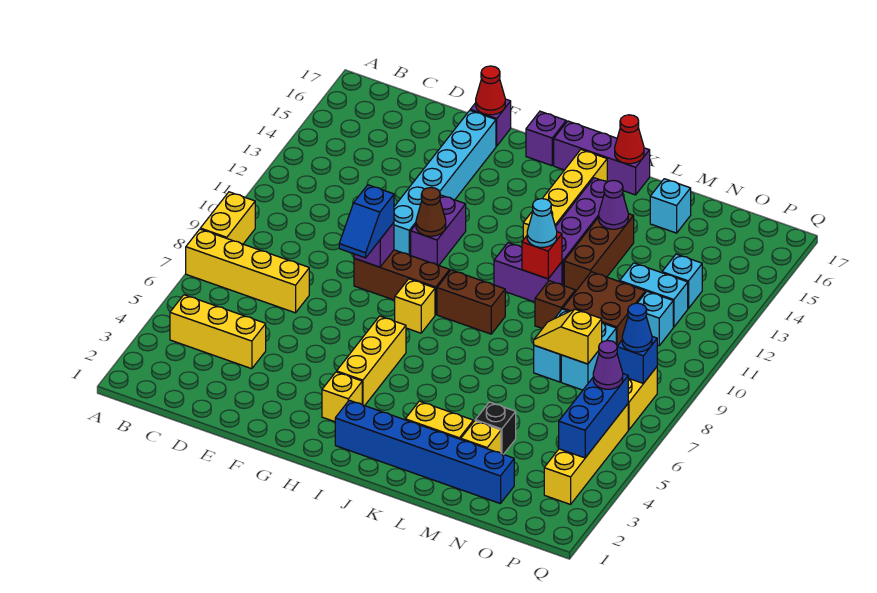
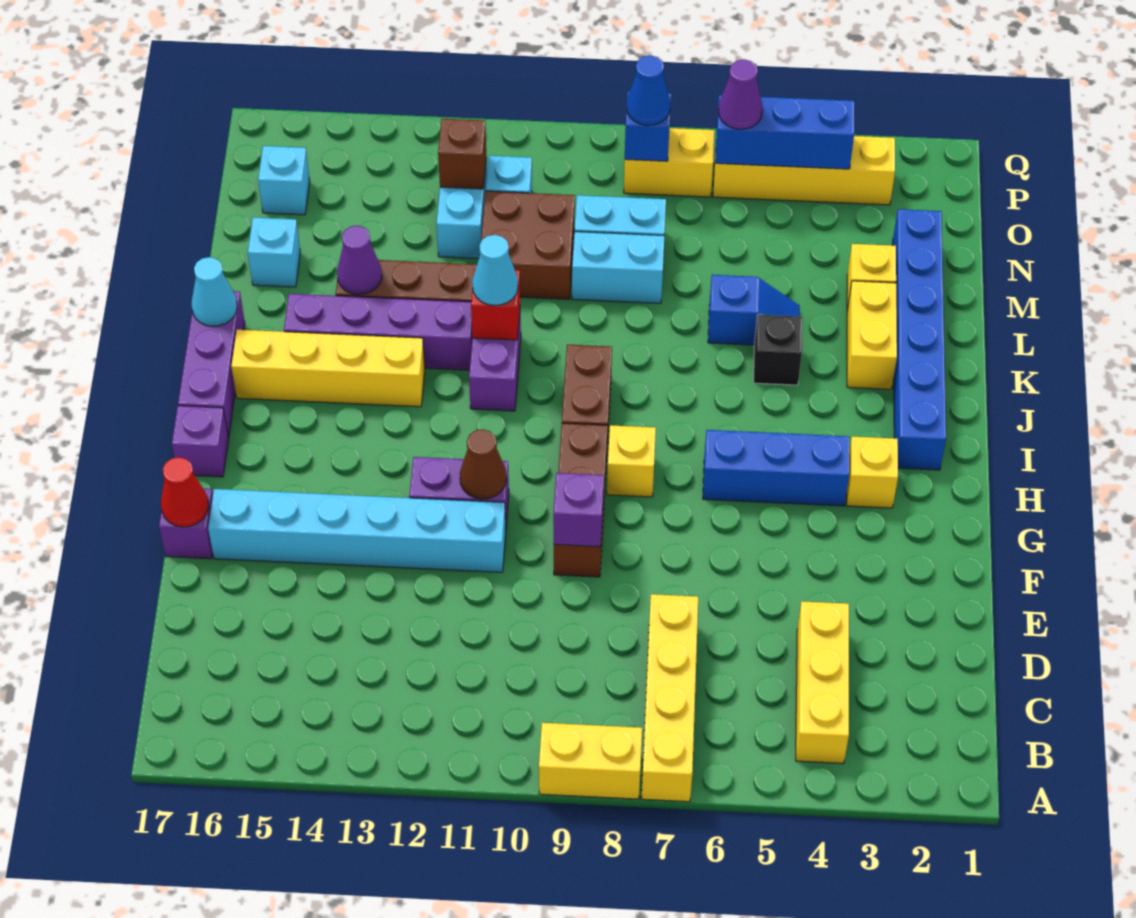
blue 1x2 slope [339,185,394,258] -> blue 1x2 slope moved to [708,275,800,345]
yellow 1x3 brick [337,316,406,406] -> blue 1x3 brick [703,430,849,506]
red 1x1 cone [615,115,644,164] -> cyan 1x1 cone [192,257,237,326]
brown 1x1 brick [535,281,575,329] -> brown 1x1 brick moved to [438,119,486,189]
black 1x1 brick [475,402,516,455] -> black 1x1 brick moved to [754,315,802,385]
yellow 1x2 slope [534,309,602,364] -> none
cyan 1x1 brick [662,254,702,309] -> cyan 1x1 brick moved to [258,146,310,215]

